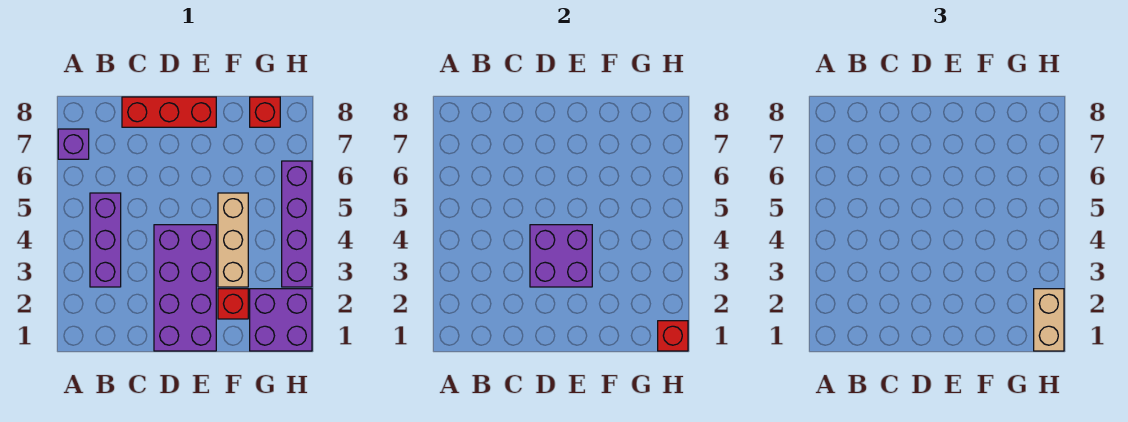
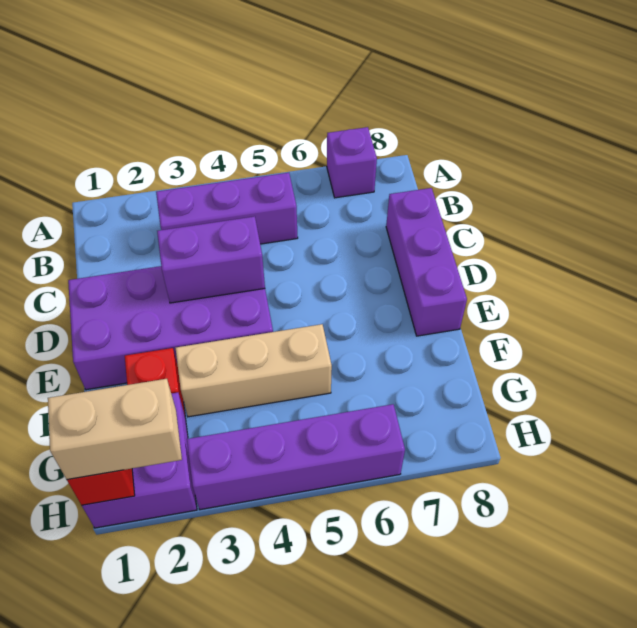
red 1x3 brick [122,97,216,127] -> purple 1x3 brick [386,188,467,336]
purple 2x2 brick [530,225,592,287] -> purple 1x2 brick [157,216,265,303]
red 1x1 brick [250,97,280,127] -> none

